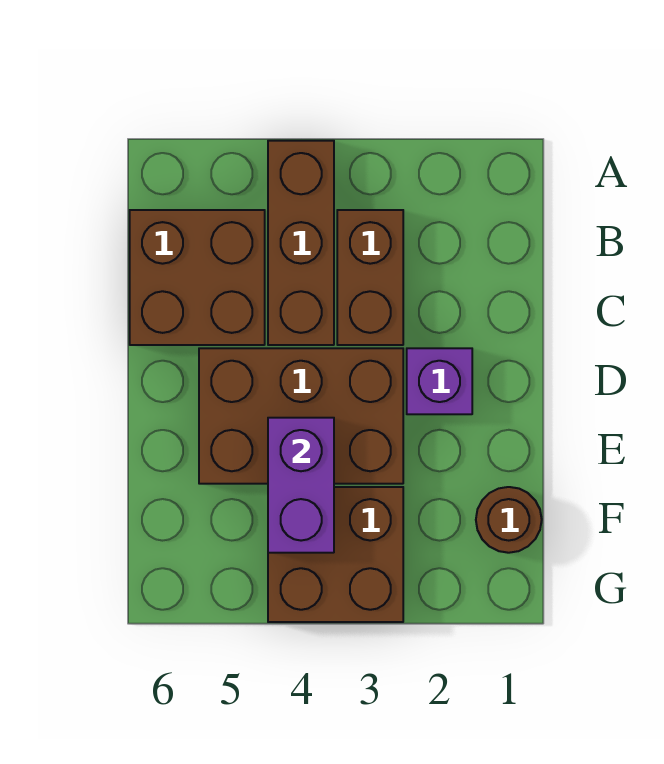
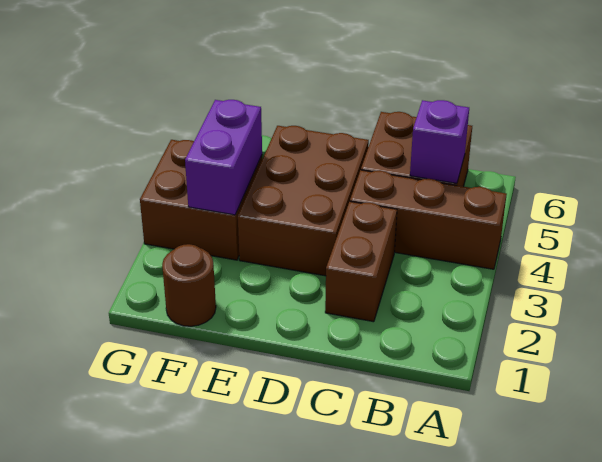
brown 1x2 brick [337,210,403,345] -> brown 1x2 brick turned to [325,202,397,322]
purple 1x1 brick [407,348,472,414] -> purple 1x1 brick moved to [410,100,469,183]
purple 1x2 brick [268,418,334,553] -> purple 1x2 brick turned to [185,100,262,215]

